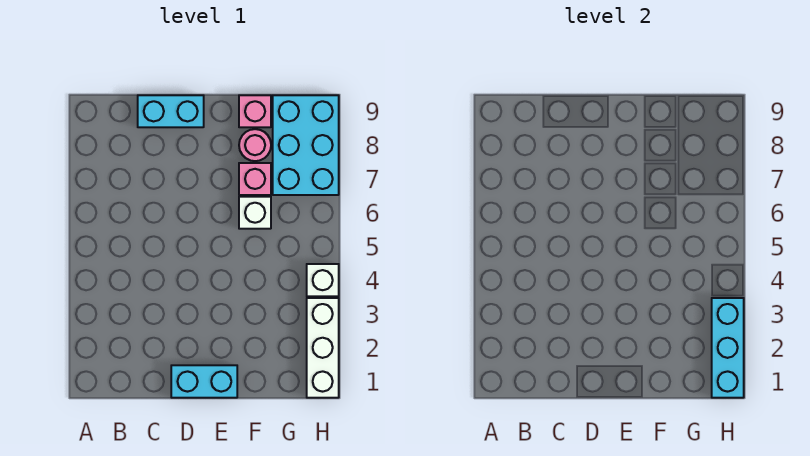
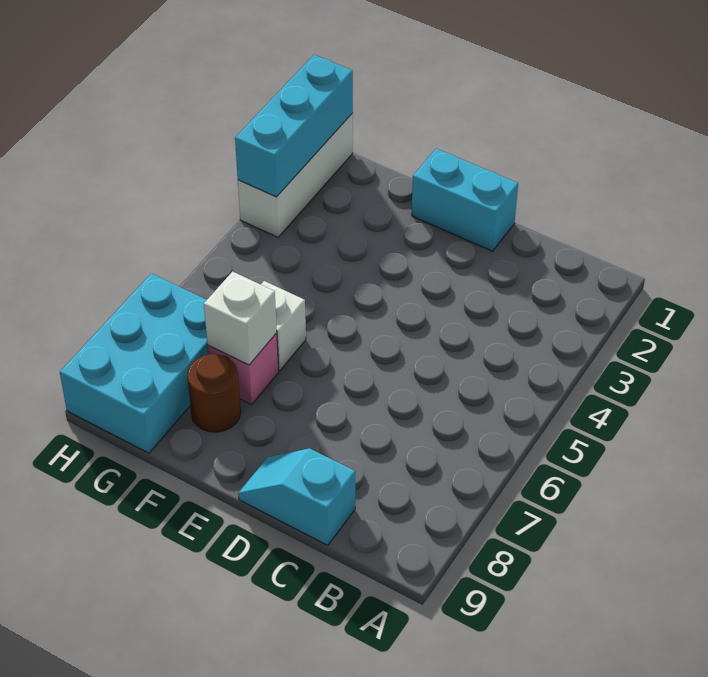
cyan 1x2 brick [138,95,204,127] -> cyan 1x2 slope [238,448,355,545]
pink 1x1 round brick [239,129,271,161] -> brown 1x1 round brick [187,354,241,432]
pink 1x1 brick [239,95,271,127] -> none
white 1x1 brick [307,264,339,296] -> white 1x1 brick moved to [204,271,277,365]

